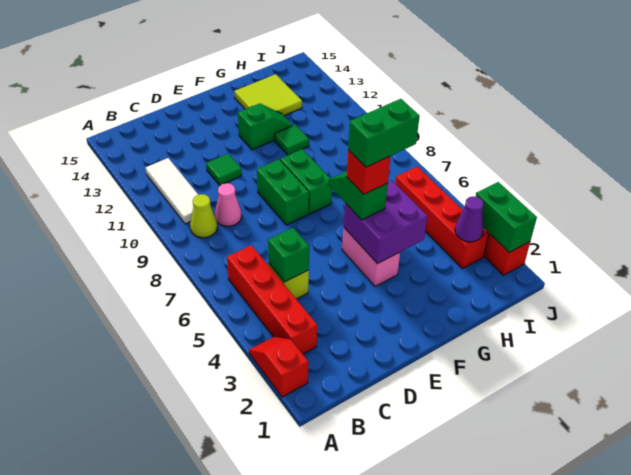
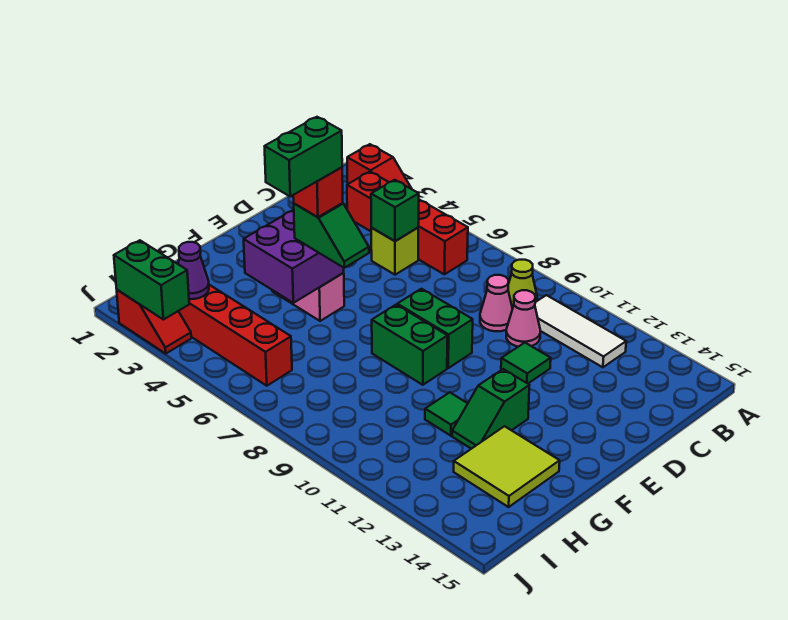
none -> pink 1x1 cone [506,290,540,347]

